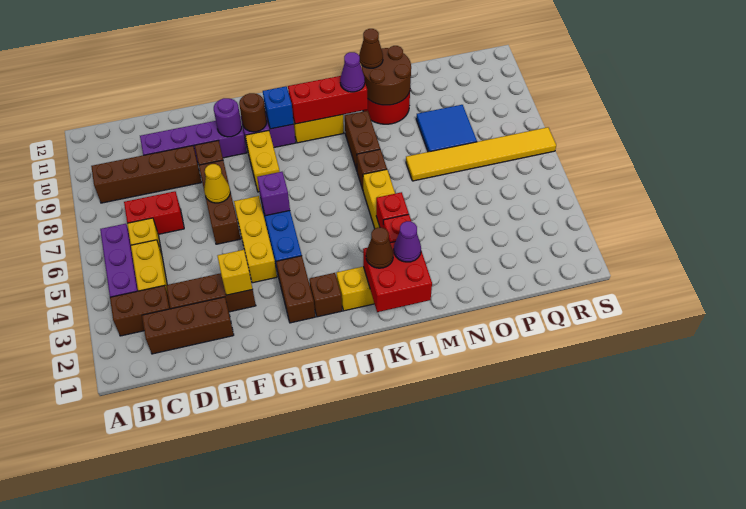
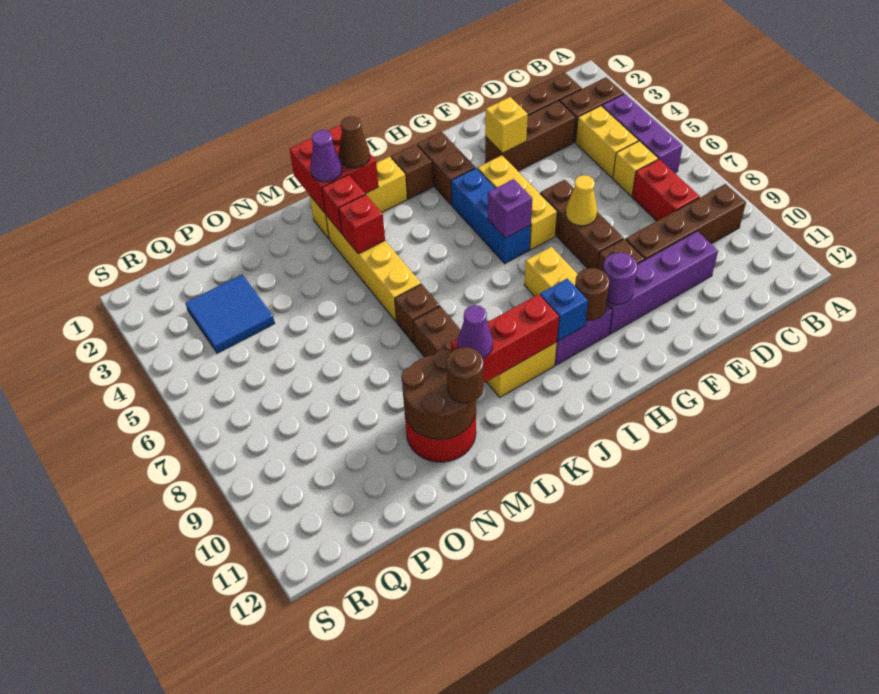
red 1x2 brick [124,191,184,234] -> red 1x2 brick turned to [632,159,700,221]
brown 1x1 cone [359,29,383,68] -> brown 1x1 round brick [446,347,484,403]
yellow 1x6 tile [406,127,556,181] -> none
blue 2x2 tile [416,105,477,152] -> blue 2x2 tile moved to [186,274,275,353]

